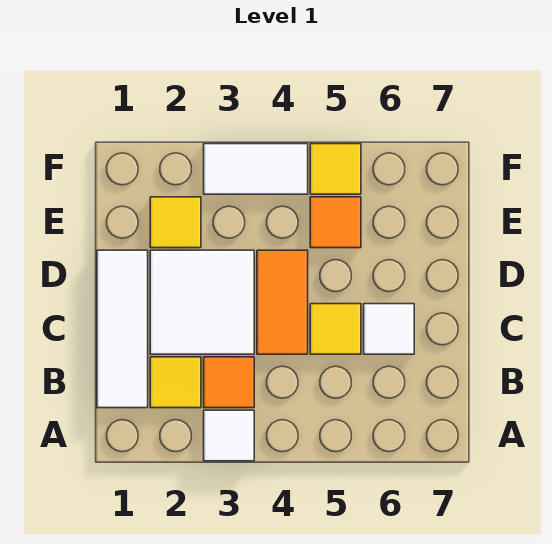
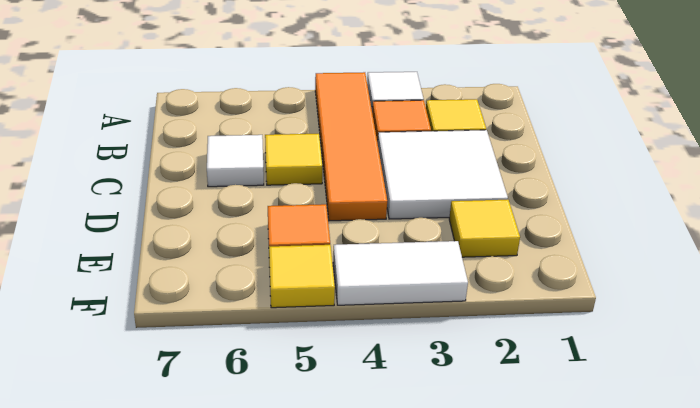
white 1x3 tile [97,250,148,408] -> none
orange 1x2 tile [257,250,308,354] -> orange 1x4 tile [315,72,387,221]

